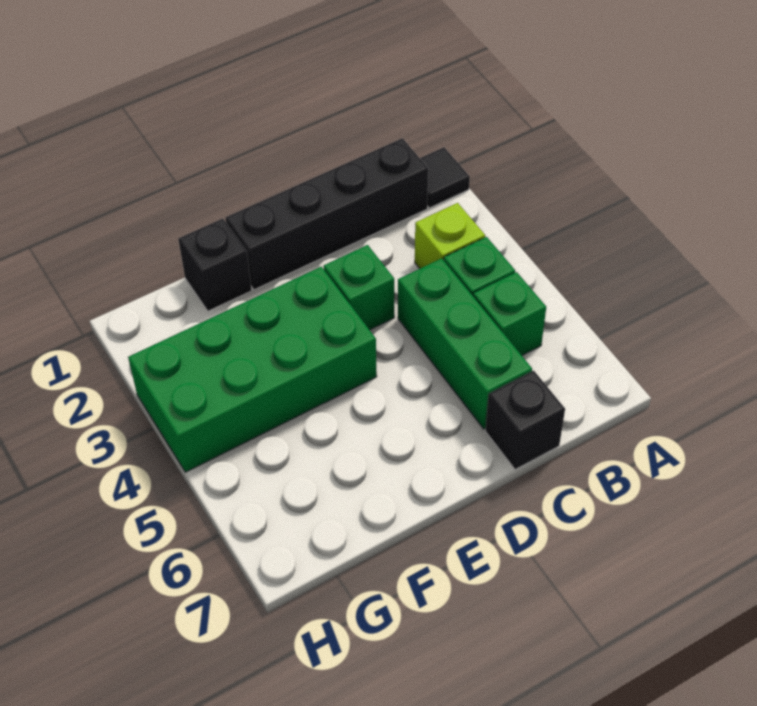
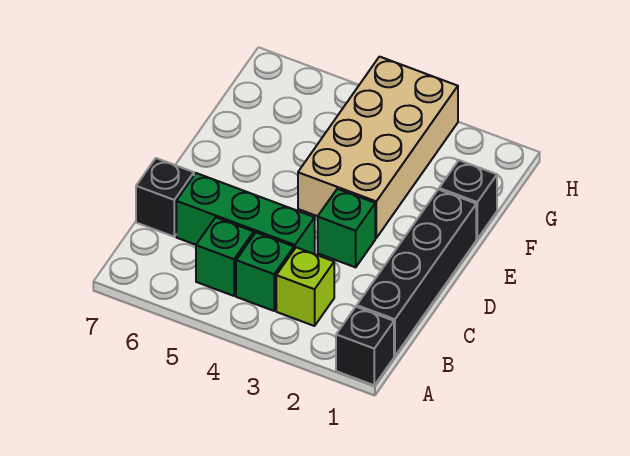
black 1x1 tile [420,147,470,208] -> black 1x1 brick [336,307,394,385]
green 2x4 brick [128,267,377,472] -> tan 2x4 brick [298,57,458,238]

